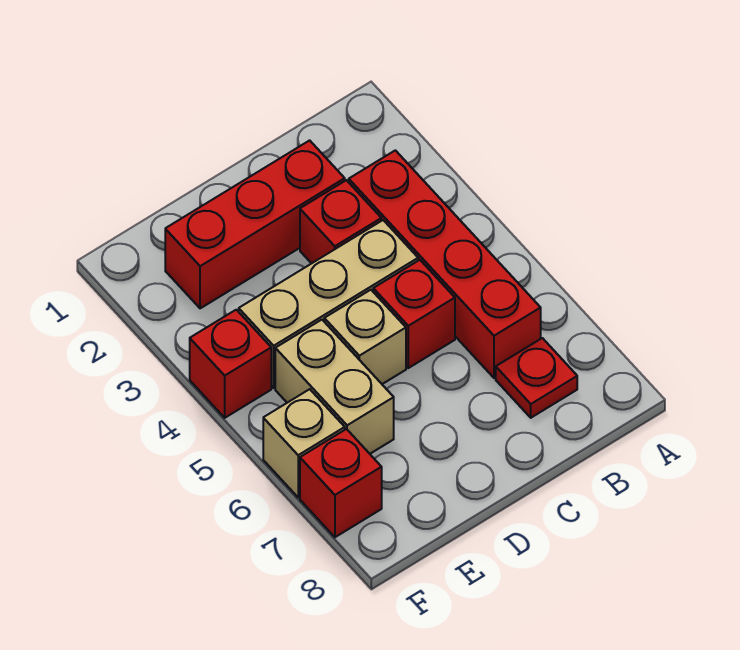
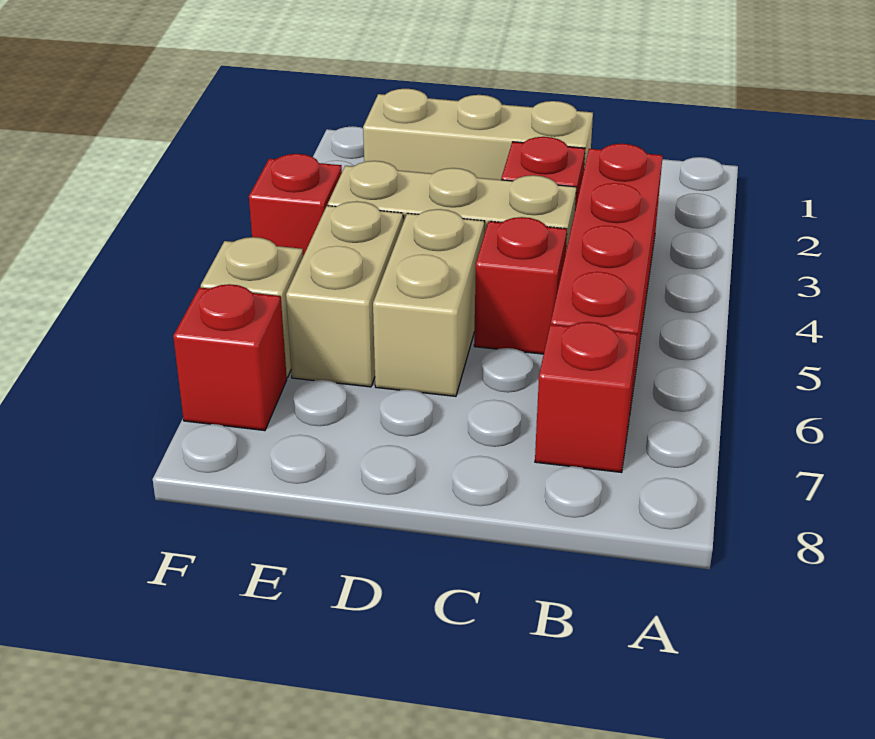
red 1x1 plate [496,338,577,418] -> red 1x1 brick [535,322,637,473]
red 1x3 brick [165,140,345,308] -> tan 1x3 brick [363,89,593,180]
tan 1x1 brick [324,290,406,384] -> tan 1x2 brick [373,209,485,396]

